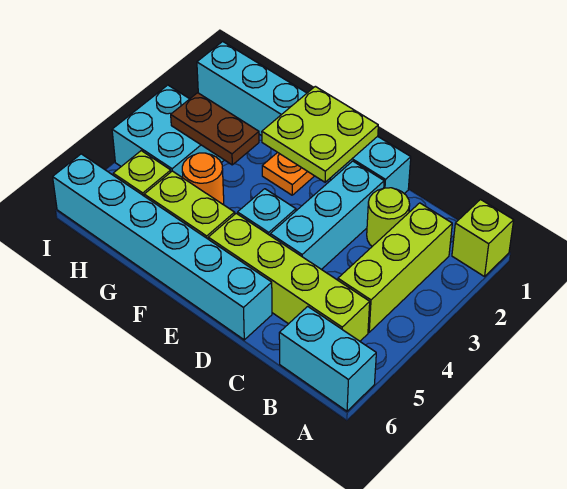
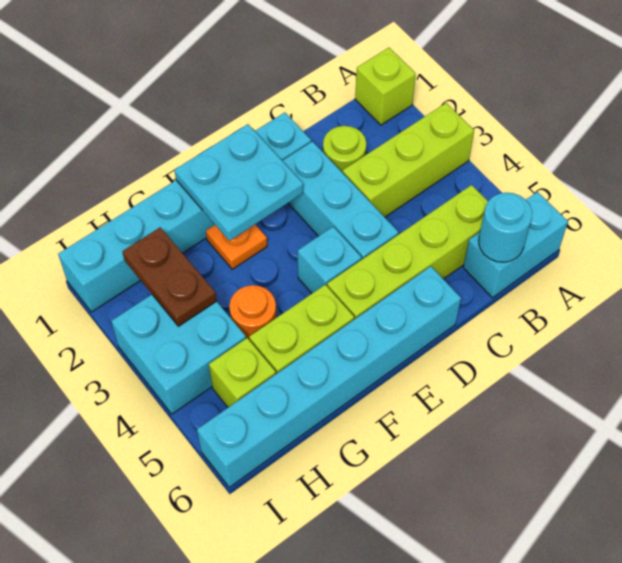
lime 1x3 brick [338,203,452,332] -> lime 1x3 brick turned to [343,103,474,217]
none -> cyan 1x1 round brick [479,193,532,262]
lime 2x2 plate [262,86,378,182] -> cyan 2x2 plate [174,124,303,241]
brown 1x2 plate [171,93,259,165] -> brown 1x2 plate turned to [122,227,217,326]

